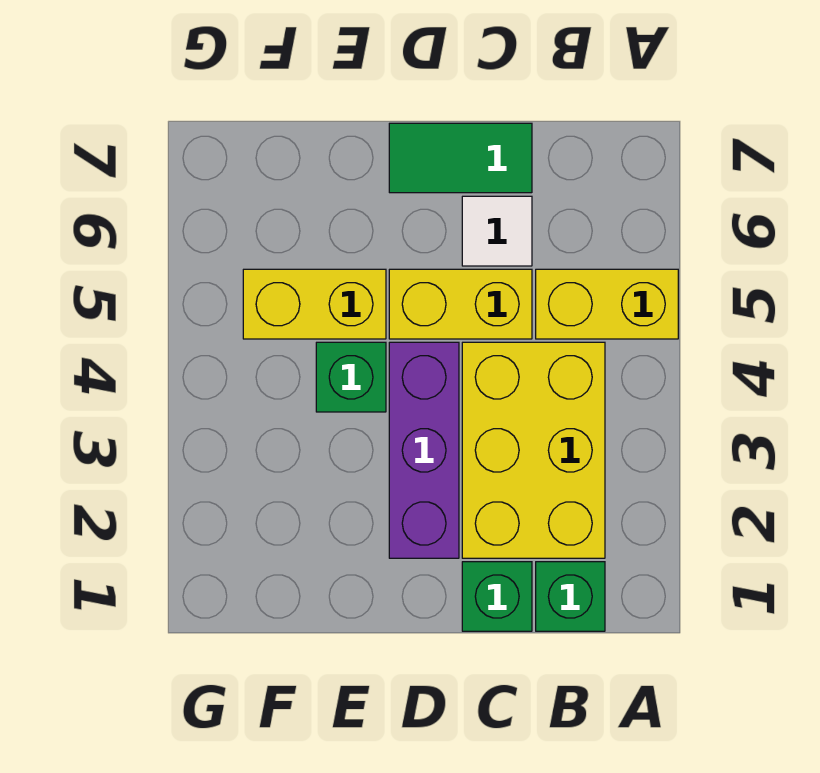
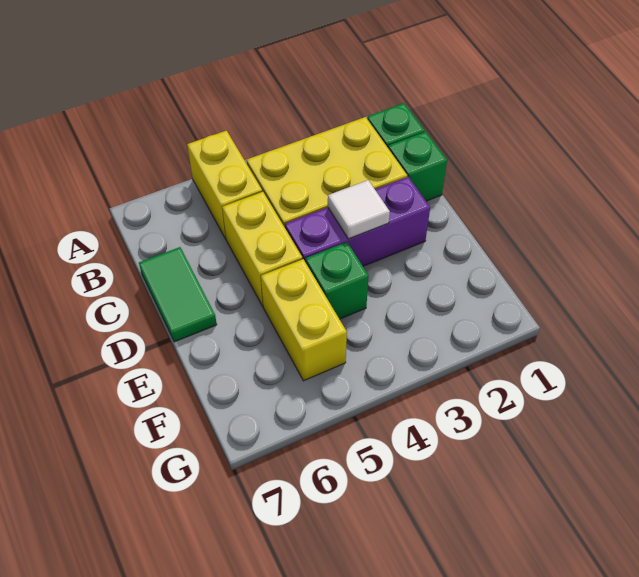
white 1x1 tile [462,196,532,266] -> white 1x1 tile moved to [328,180,390,239]

